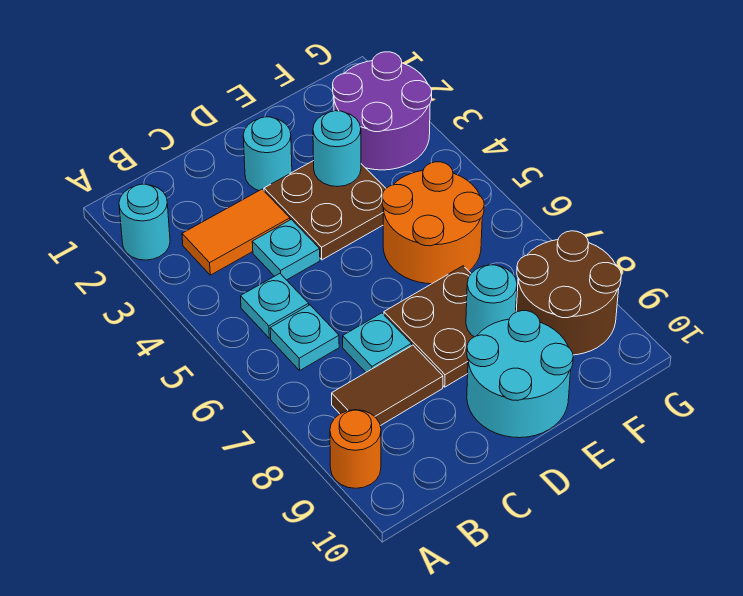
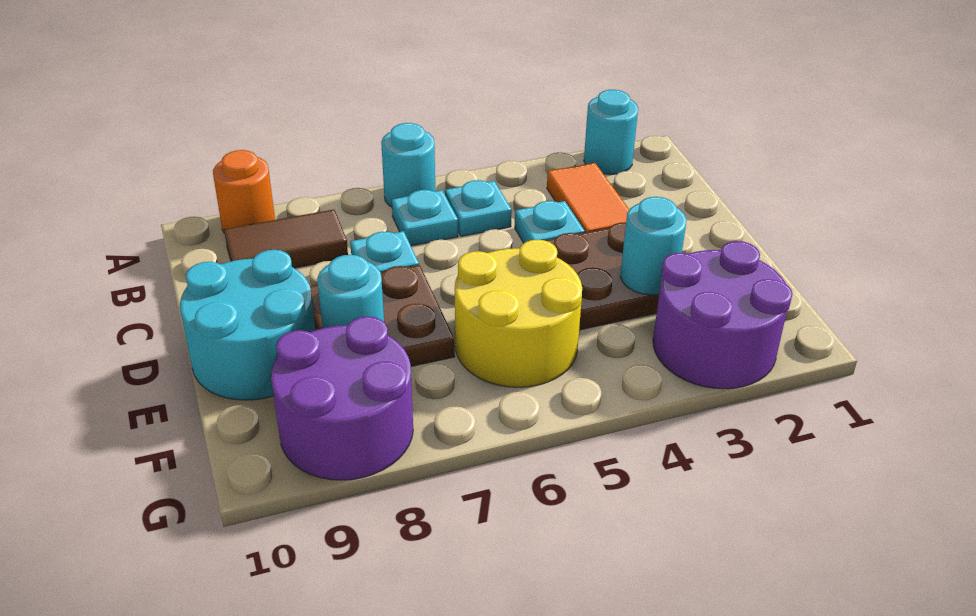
brown 1x2 tile [332,345,443,426] -> brown 1x2 tile turned to [224,210,348,268]
cyan 1x1 round brick [243,117,292,190] -> cyan 1x1 round brick moved to [381,123,435,207]
orange 2x2 round brick [382,162,484,284] -> yellow 2x2 round brick [455,240,582,387]
brown 2x2 round brick [516,231,621,355] -> purple 2x2 round brick [271,316,413,480]

